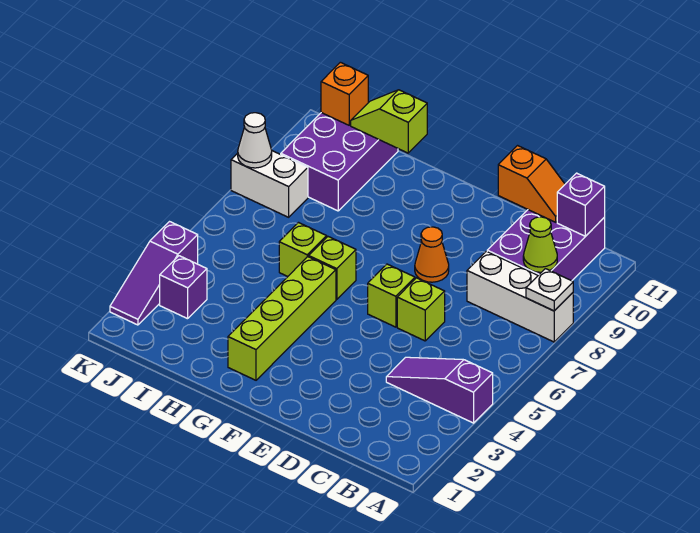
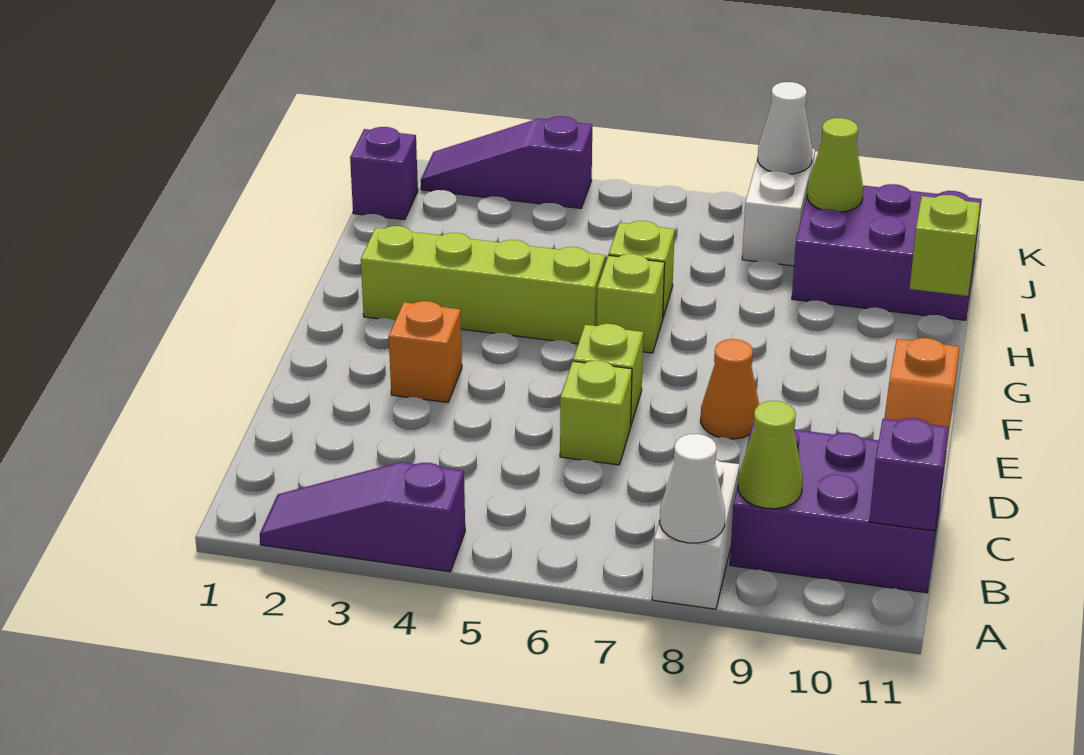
purple 1x3 slope [386,357,493,423] -> purple 1x3 slope turned to [260,462,465,572]
white 1x3 brick [467,251,573,342] -> white 1x2 brick [652,460,739,609]
white 1x1 plate [526,269,573,311] -> white 1x1 cone [660,434,725,543]
purple 1x1 brick [160,256,207,319] -> purple 1x1 brick moved to [350,127,418,220]
none -> lime 1x1 cone [807,118,863,212]
orange 1x1 brick [321,62,368,125] -> orange 1x1 brick moved to [389,301,462,403]

